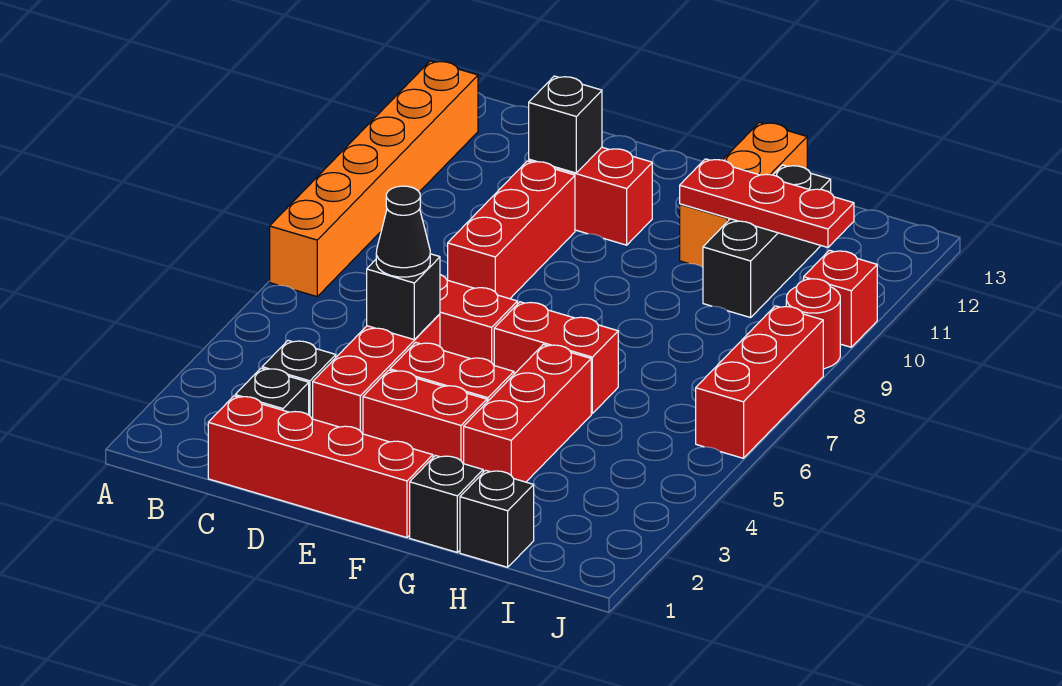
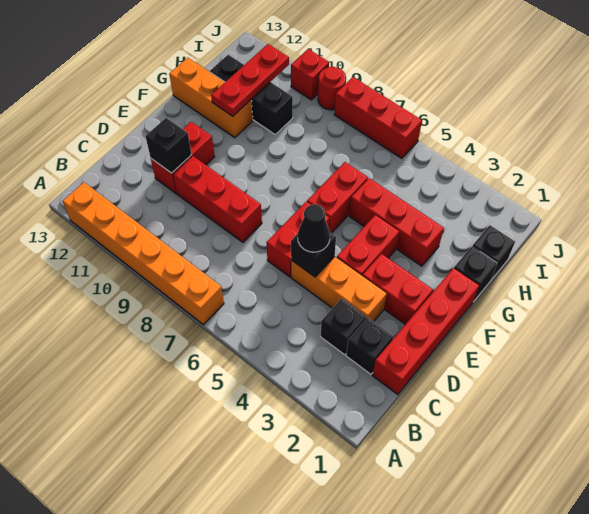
red 1x3 brick [313,314,440,434] -> orange 1x3 brick [291,257,387,322]
red 1x2 brick [363,370,487,464] -> red 1x2 brick turned to [362,254,433,324]

